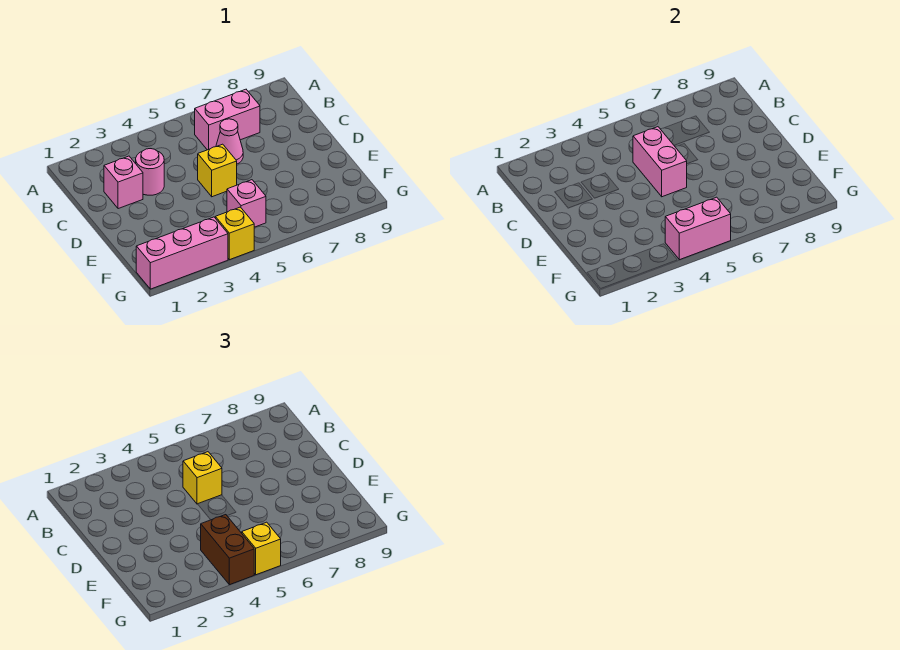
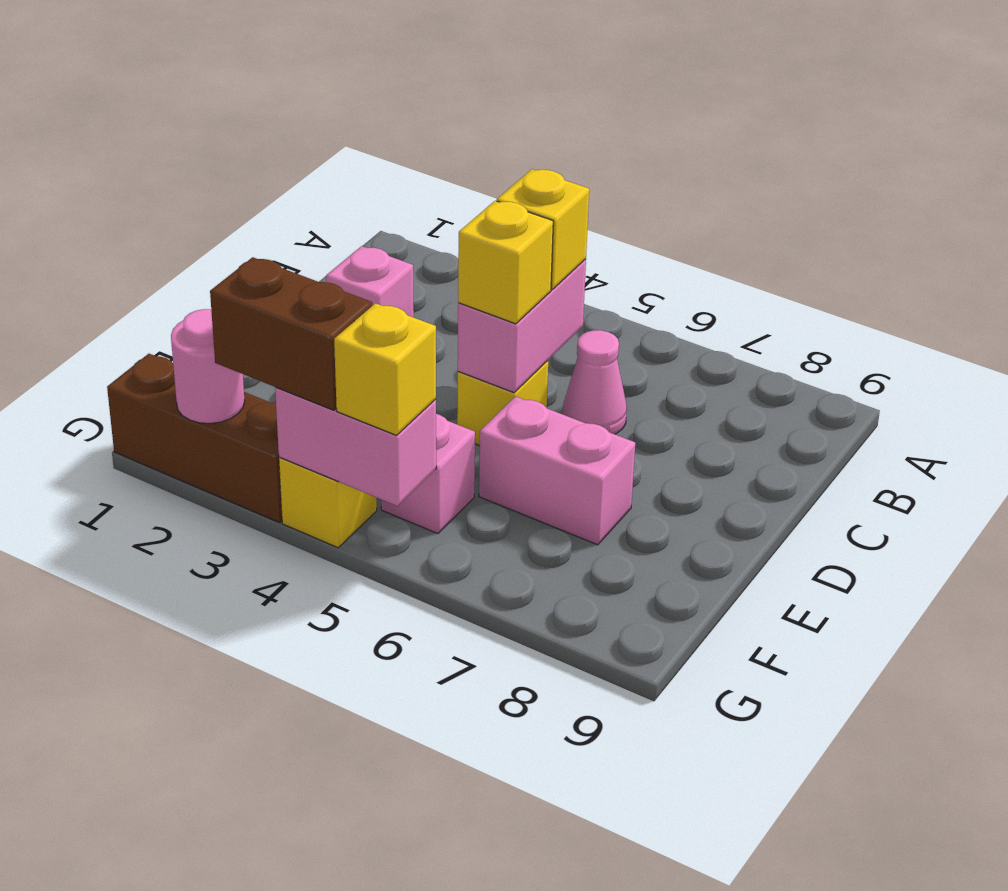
pink 1x2 brick [195,89,260,150] -> pink 1x2 brick moved to [479,397,635,545]
pink 1x1 round brick [136,149,164,195] -> pink 1x1 round brick moved to [171,309,245,423]
none -> yellow 1x1 brick [458,201,553,324]
brown 1x2 brick [201,515,254,585] -> brown 1x2 brick turned to [210,257,372,410]
pink 1x3 brick [136,217,228,289] -> brown 1x3 brick [107,354,282,523]

